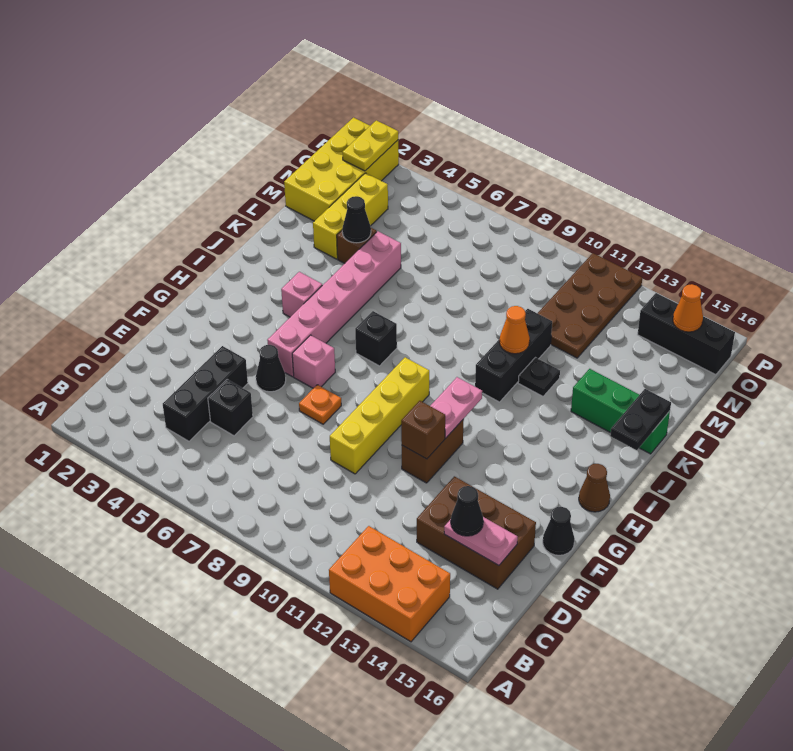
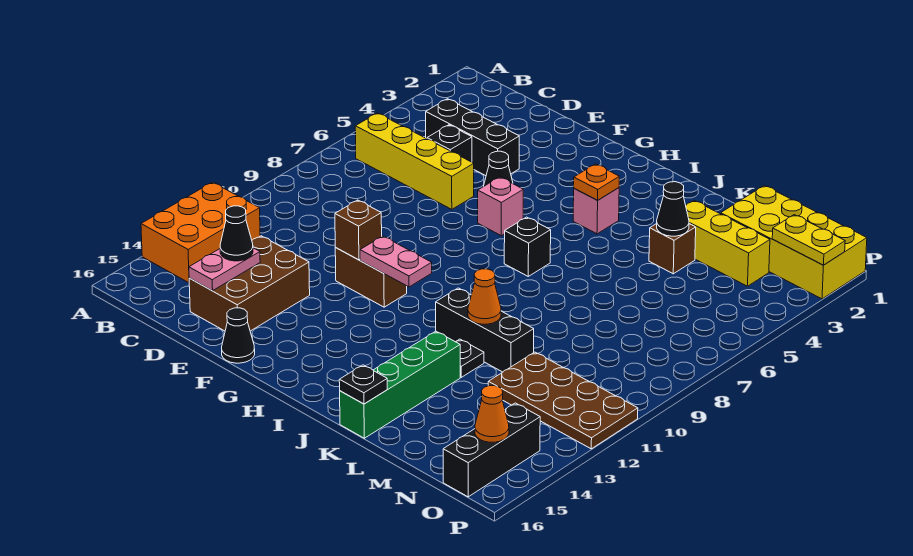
yellow 1x4 brick [330,357,429,474] -> yellow 1x4 brick moved to [355,113,474,209]
orange 1x1 plate [299,385,341,424] -> orange 1x1 plate moved to [574,164,619,200]
pink 1x6 brick [267,231,401,377] -> none
brown 1x1 cone [579,464,610,512] -> none
black 1x2 plate [610,389,671,450] -> black 1x1 plate [339,365,387,404]
green 1x3 brick [571,369,670,454] -> green 1x4 brick [340,331,460,438]

